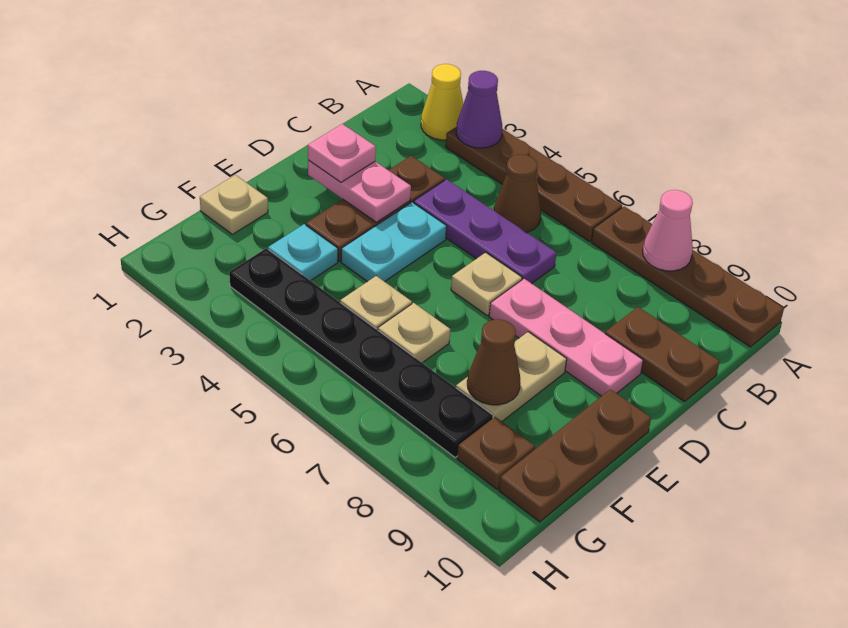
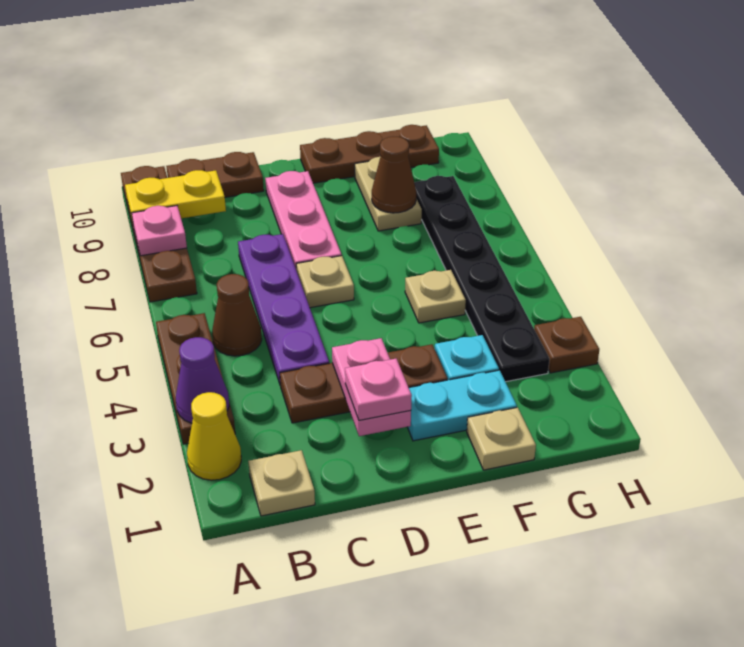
brown 1x4 plate [446,127,622,241] -> brown 1x3 plate [156,313,235,444]
pink 1x1 cone [643,190,693,271] -> pink 1x1 plate [132,206,187,256]
none -> yellow 1x2 plate [125,170,226,222]
purple 1x3 plate [414,179,557,284] -> purple 1x4 plate [238,234,329,386]
brown 1x2 plate [605,307,720,402] -> brown 1x2 plate turned to [166,152,264,197]
cyan 1x2 plate [341,202,447,282] -> cyan 1x2 plate moved to [408,370,517,441]
tan 1x2 plate [456,332,567,421] -> tan 1x2 plate turned to [355,157,422,231]
tan 1x1 plate [378,303,450,363] -> tan 1x1 plate moved to [248,450,315,516]
brown 1x1 plate [457,417,535,489] -> brown 1x1 plate moved to [534,317,599,373]

